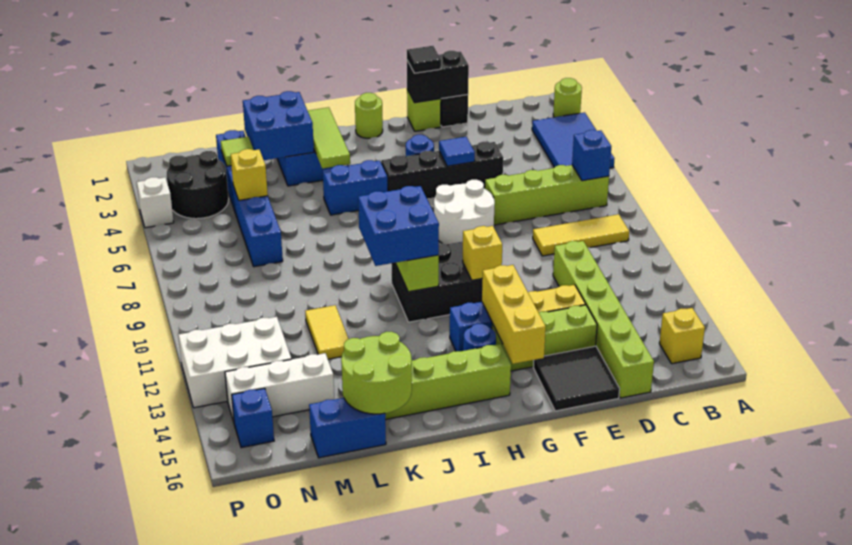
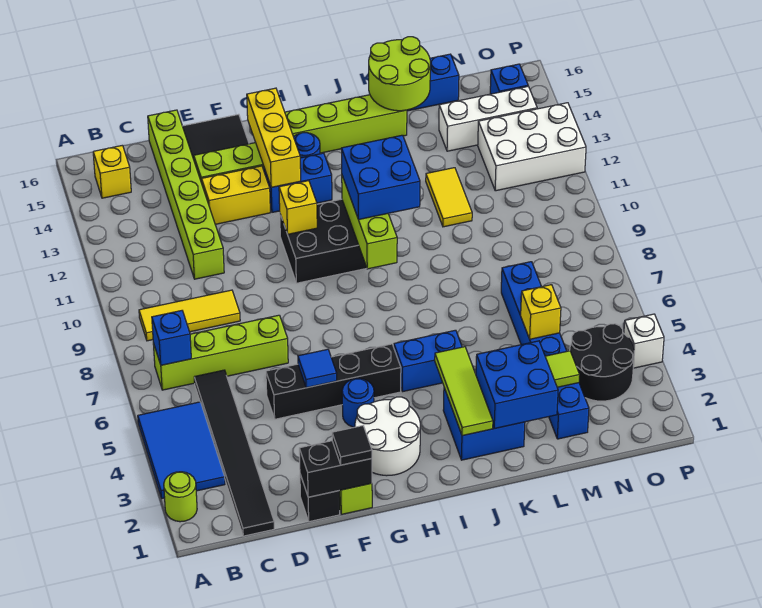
none -> black 1x6 tile [194,370,274,536]
white 2x2 round brick [434,180,495,244] -> white 2x2 round brick moved to [355,397,420,476]
lime 1x1 round brick [355,93,383,138] -> none

